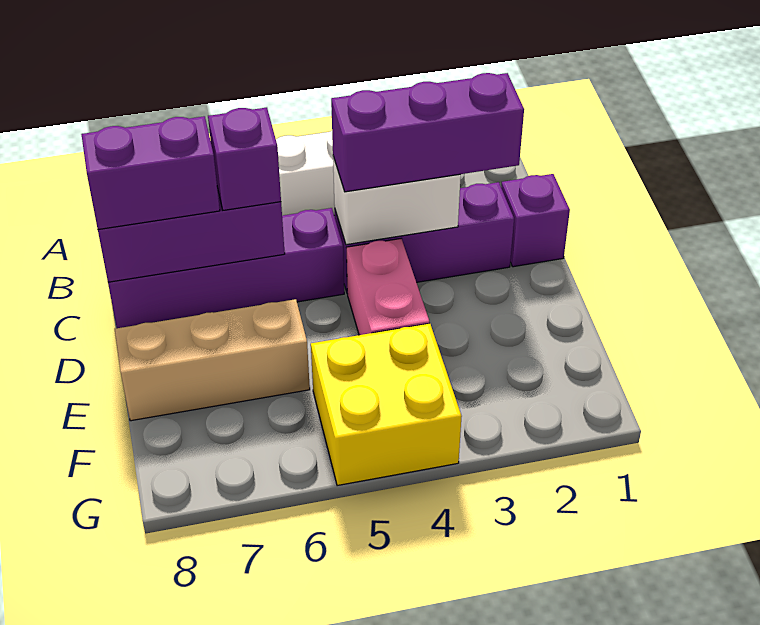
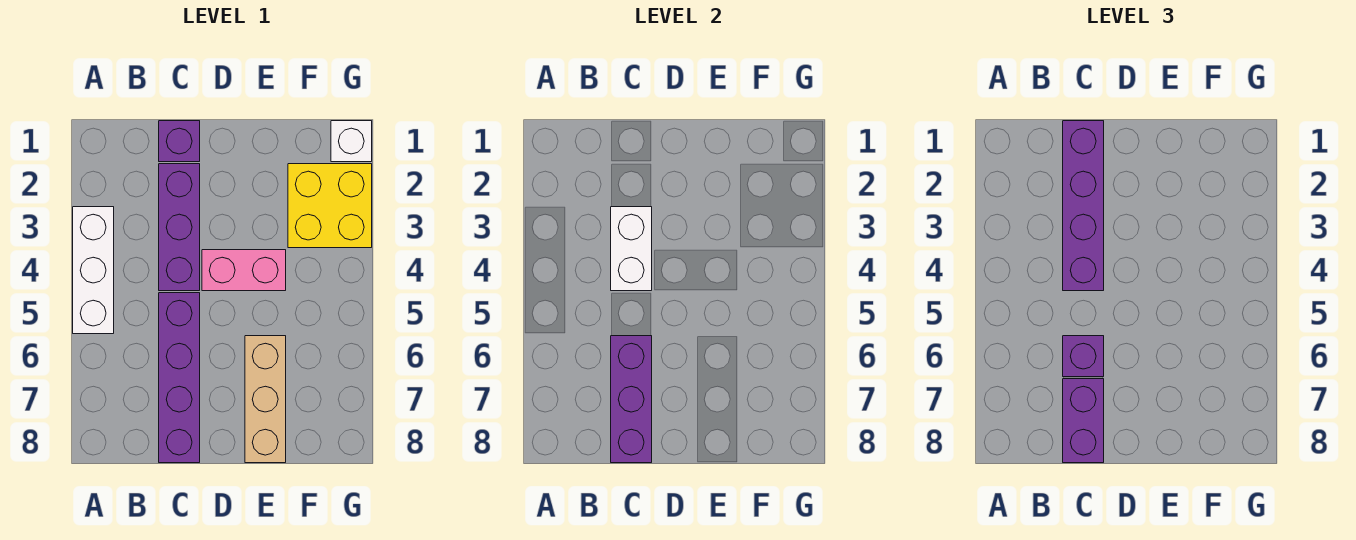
purple 1x3 brick [331,73,524,192] -> purple 1x4 brick [1063,121,1104,291]
yellow 2x2 brick [311,323,462,486] -> yellow 2x2 brick moved to [288,164,372,248]
none -> white 1x1 brick [331,121,372,162]

